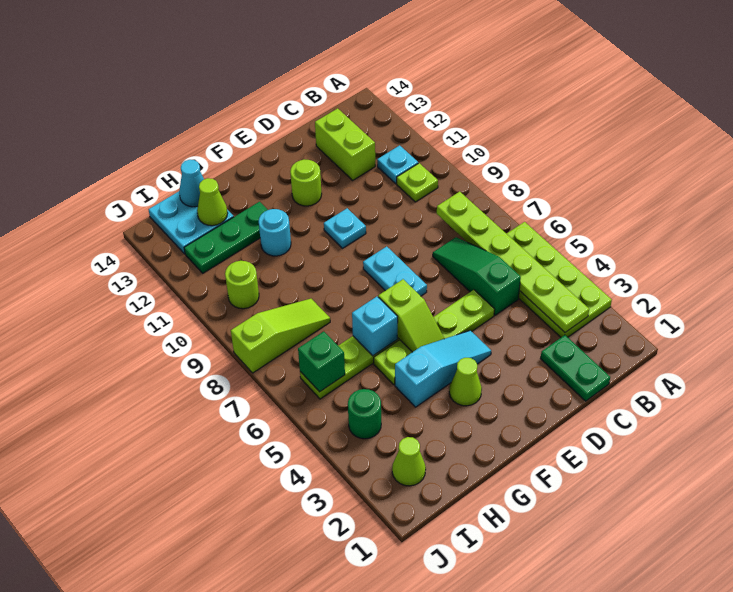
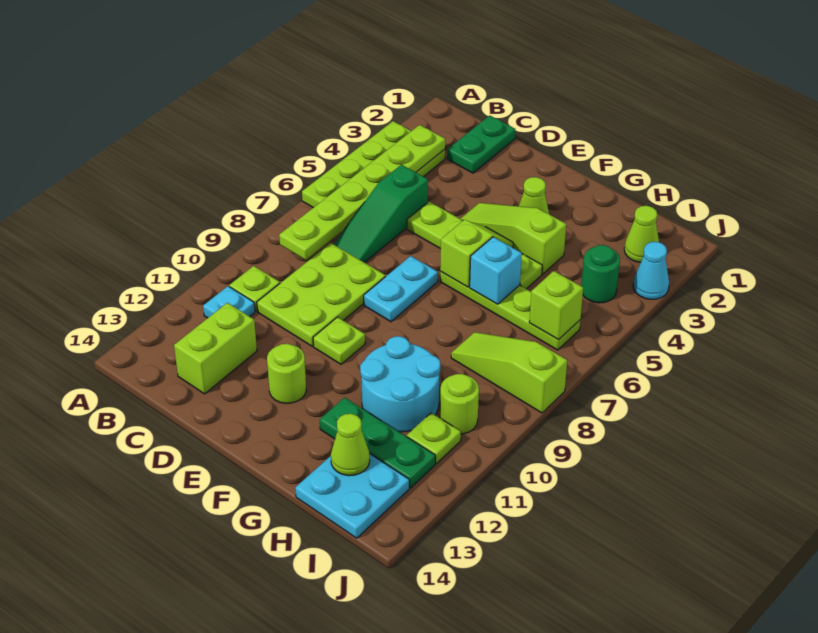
none -> lime 2x3 plate [257,243,385,346]
cyan 1x3 slope [395,330,491,407] -> lime 1x3 slope [461,203,566,274]
cyan 1x1 plate [324,208,366,248] -> lime 1x1 plate [313,317,365,364]
cyan 1x1 round brick [259,209,291,256] -> cyan 2x2 round brick [360,336,440,432]
cyan 1x1 cone [179,160,204,207] -> cyan 1x1 cone moved to [633,242,669,299]
green 1x1 brick [298,331,345,392] -> lime 1x1 brick [529,271,583,340]
none -> lime 1x1 plate [407,413,461,464]

